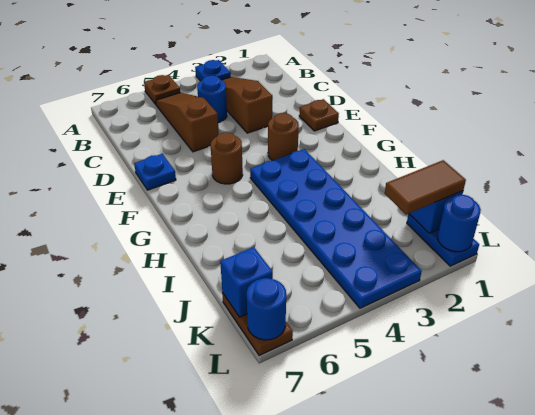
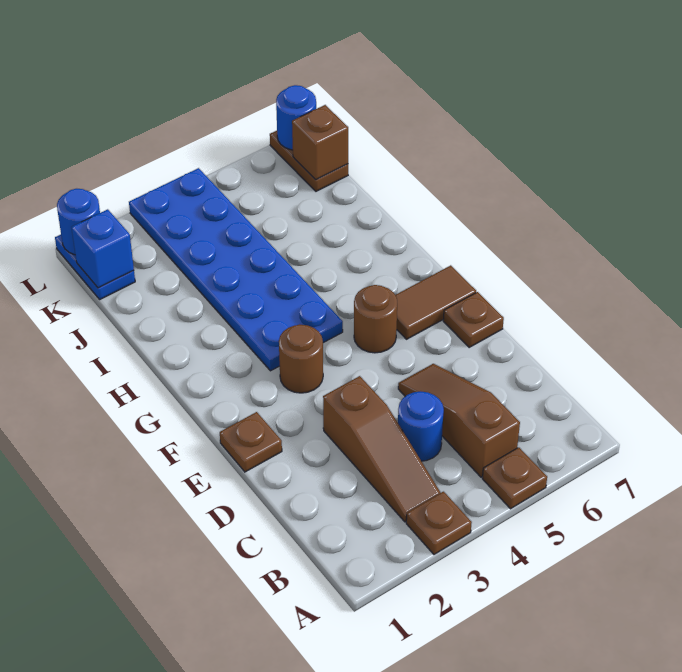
blue 1x1 plate [195,60,231,81] -> brown 1x1 plate [406,492,472,554]
brown 1x3 slope [156,93,219,152] -> brown 1x3 slope turned to [398,364,520,477]
blue 1x1 plate [134,154,176,190] -> brown 1x1 plate [443,292,504,347]
brown 1x2 tile [385,160,466,215] -> brown 1x2 tile moved to [396,265,476,339]
blue 1x1 brick [220,247,273,317] -> brown 1x1 brick [292,105,348,180]

